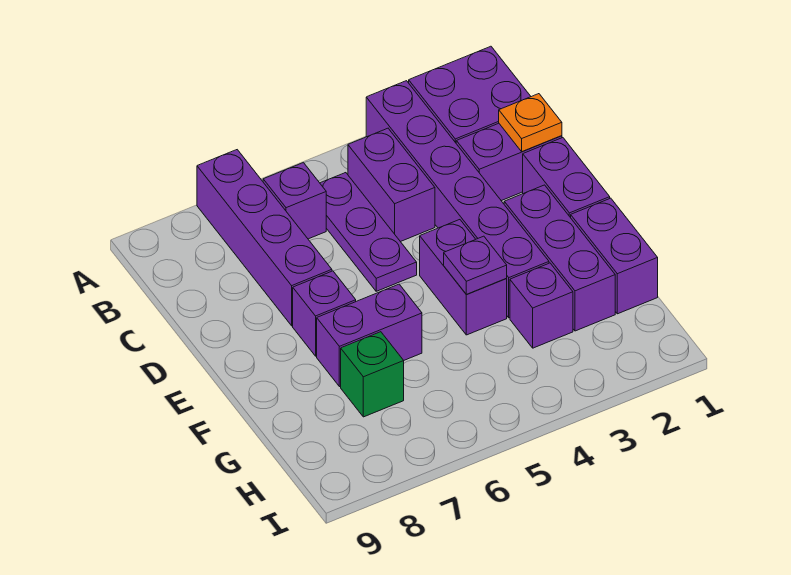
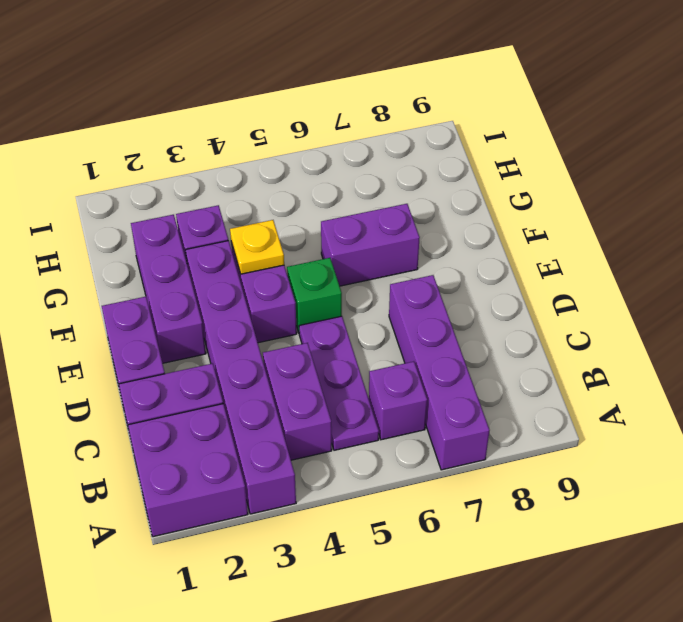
orange 1x1 plate [499,94,562,151] -> none
purple 1x1 brick [293,271,356,356] -> none
purple 1x2 brick [571,198,658,314] -> none
purple 1x1 plate [444,236,507,295] -> yellow 1x1 plate [230,220,284,274]
green 1x1 brick [341,332,404,417] -> green 1x1 brick moved to [287,258,342,332]

